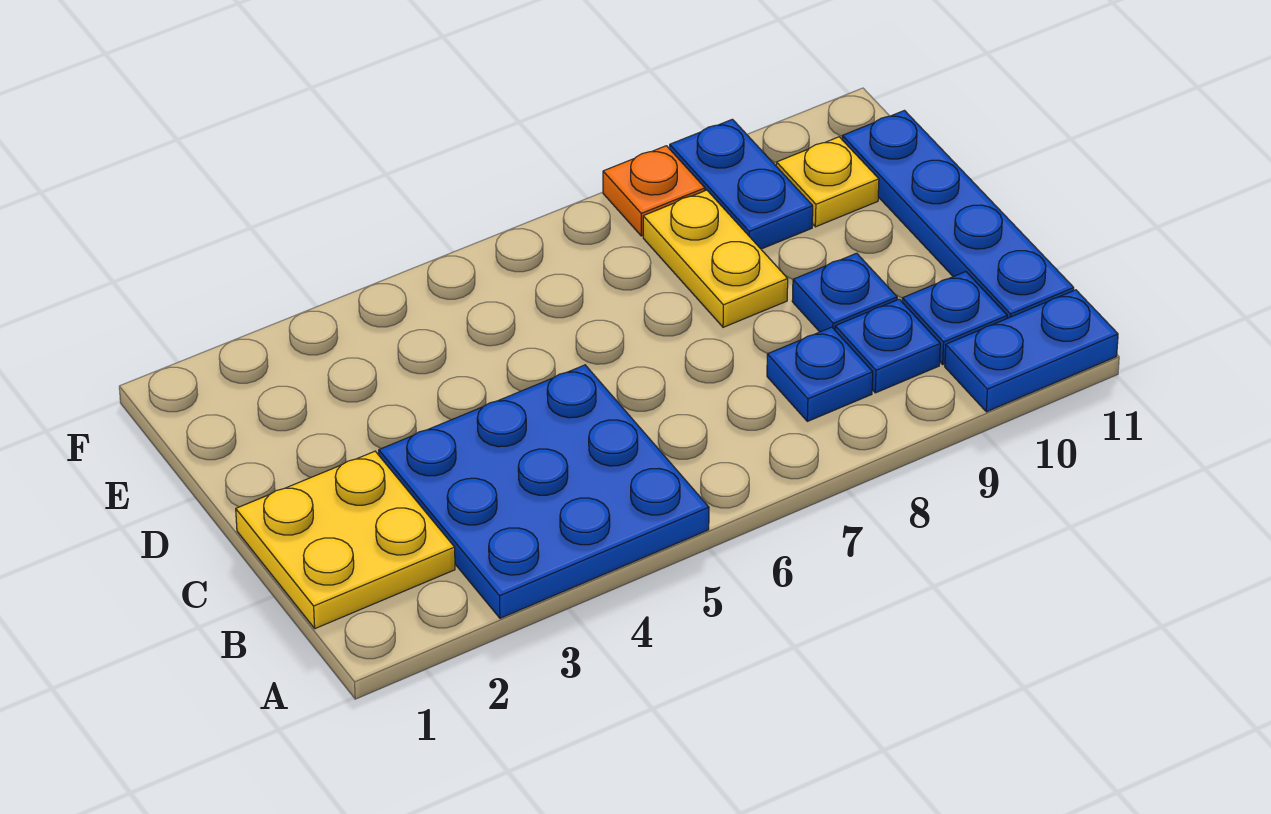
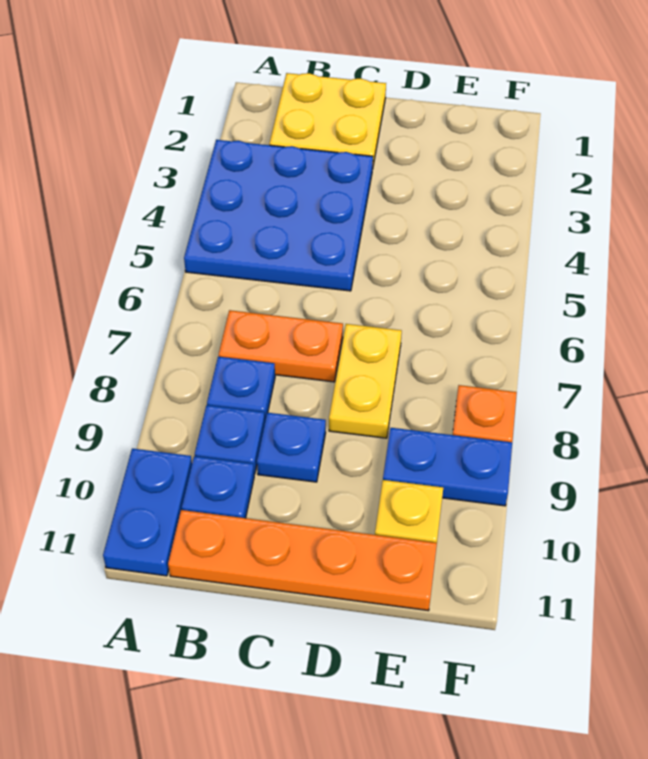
none -> orange 1x2 plate [219,310,343,382]
blue 1x4 plate [842,111,1074,318] -> orange 1x4 plate [168,510,437,611]
yellow 1x2 plate [643,190,788,327] -> yellow 1x2 plate turned to [329,324,402,438]

